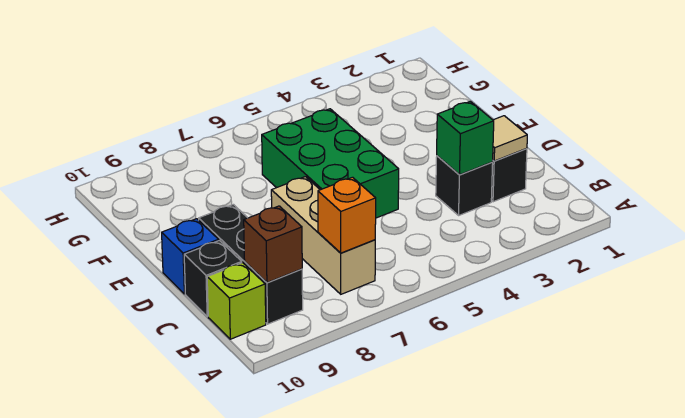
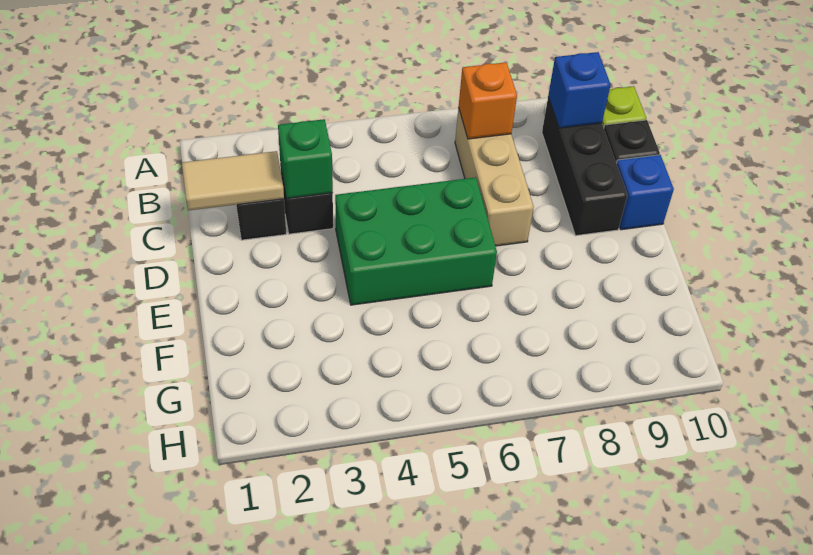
brown 1x1 brick [244,206,302,283] -> blue 1x1 brick [548,52,611,128]
tan 1x1 tile [493,116,527,161] -> tan 1x2 tile [182,151,284,211]
green 2x3 brick [262,109,399,218] -> green 2x3 brick turned to [335,177,497,305]

